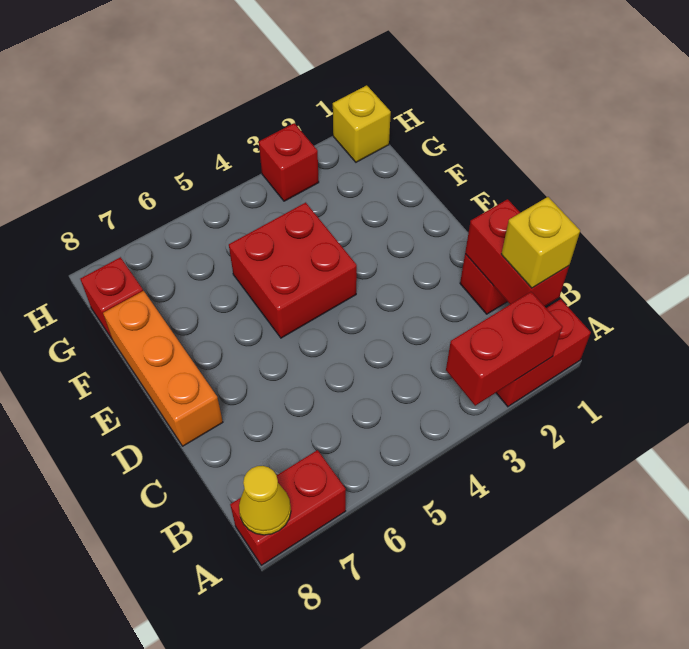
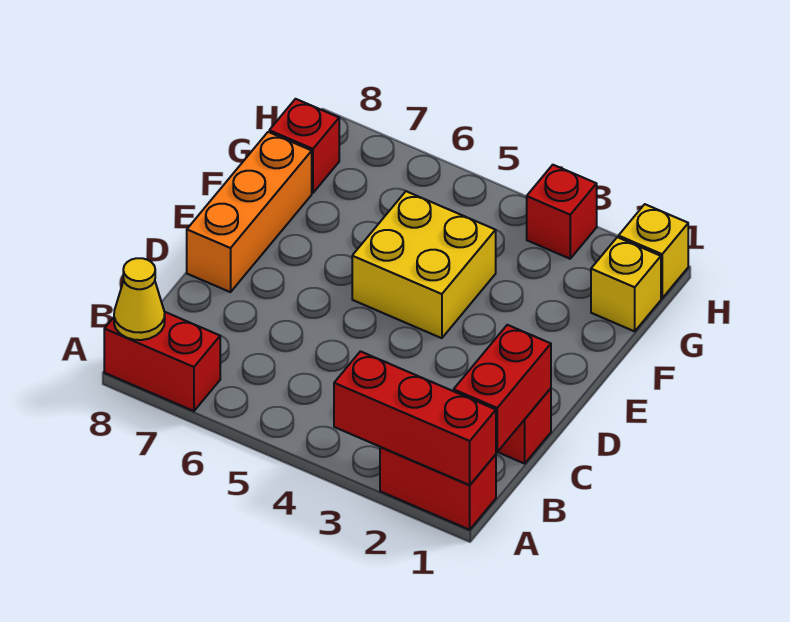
red 1x2 brick [446,292,563,406] -> red 1x3 brick [334,351,496,485]
yellow 1x1 brick [501,197,580,288] -> yellow 1x1 brick moved to [591,237,661,331]
red 2x2 brick [229,202,357,338] -> yellow 2x2 brick [352,191,496,338]

